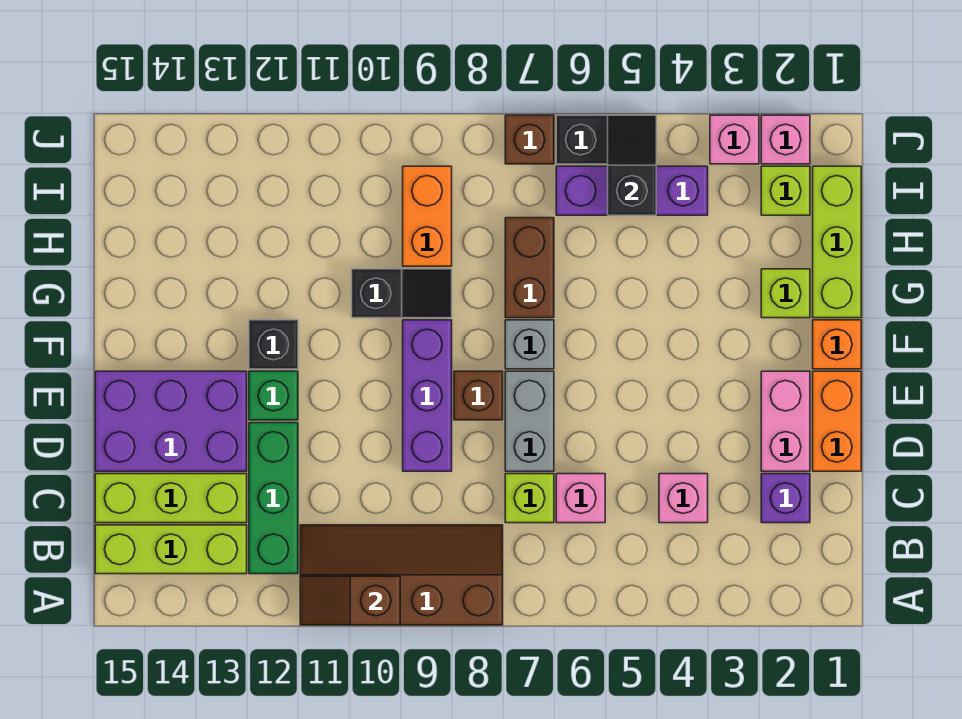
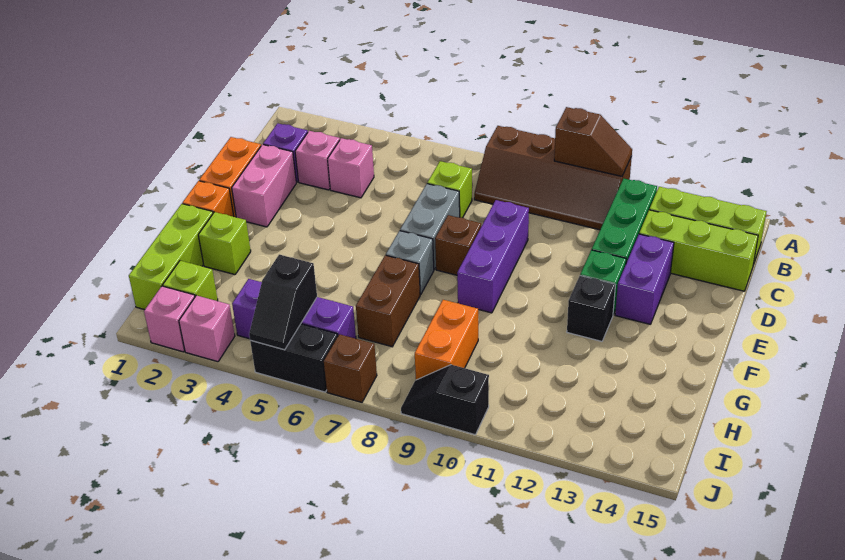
pink 1x1 brick [556,474,605,523] -> pink 1x1 brick moved to [295,131,340,190]
purple 2x3 brick [95,371,247,471] -> purple 1x2 brick [615,234,674,324]
black 1x2 slope [352,269,452,318] -> black 1x2 slope moved to [401,365,489,435]

